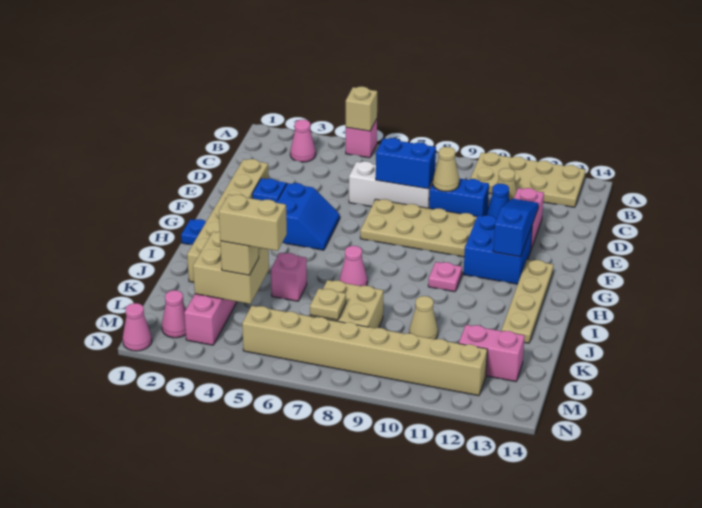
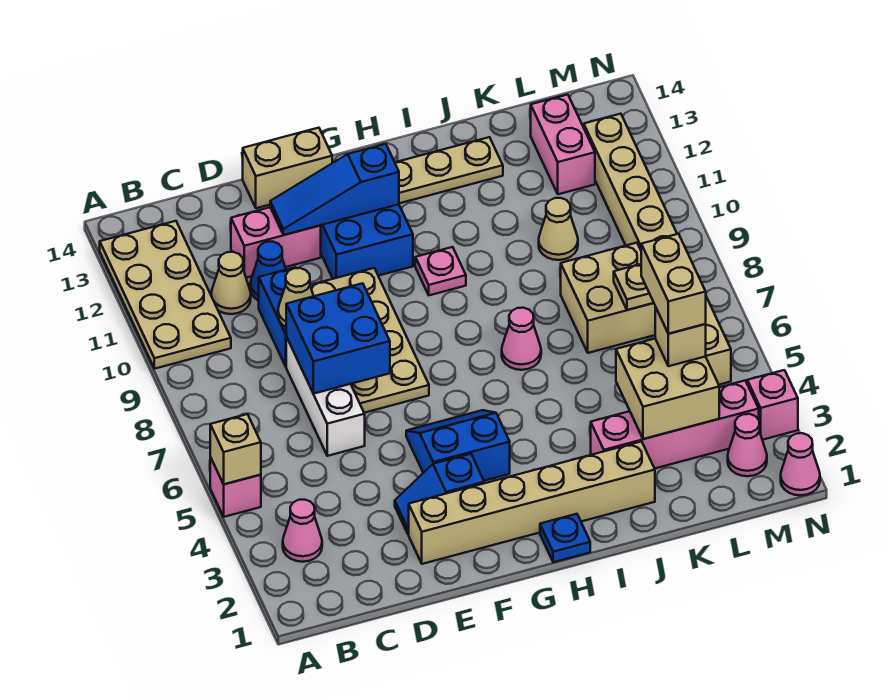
blue 1x2 brick [376,138,436,189] -> blue 2x2 brick [286,283,390,394]
none -> tan 1x2 brick [243,128,332,208]
pink 1x1 brick [271,253,307,301] -> pink 1x1 brick moved to [747,370,798,440]

